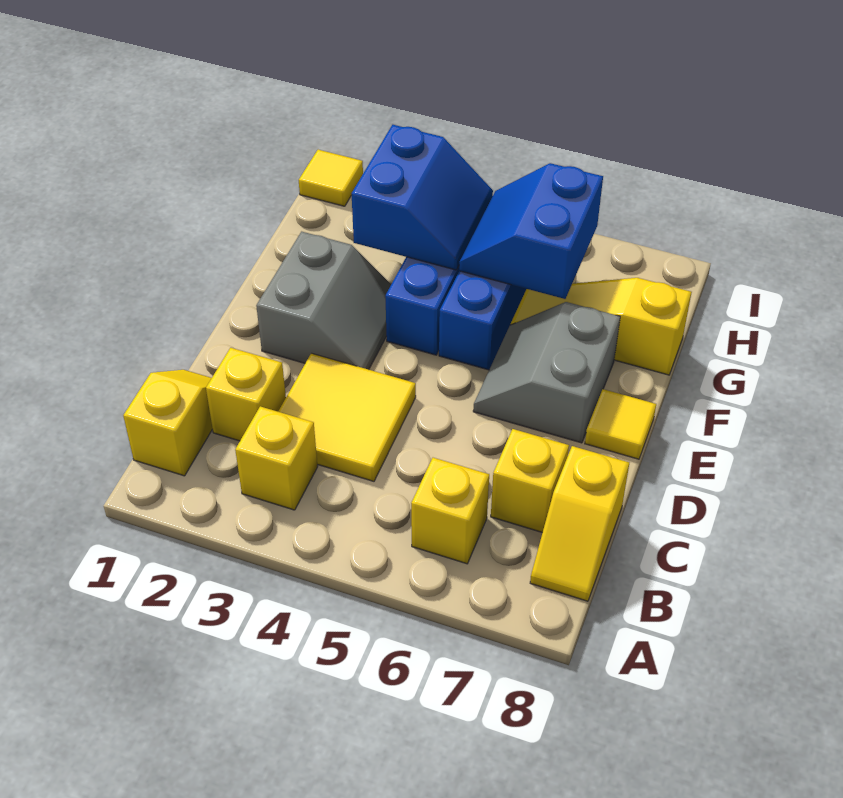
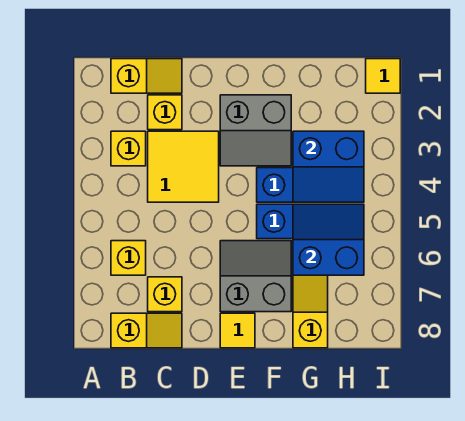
yellow 1x2 slope [530,446,629,601] -> yellow 1x2 slope turned to [111,313,182,348]

